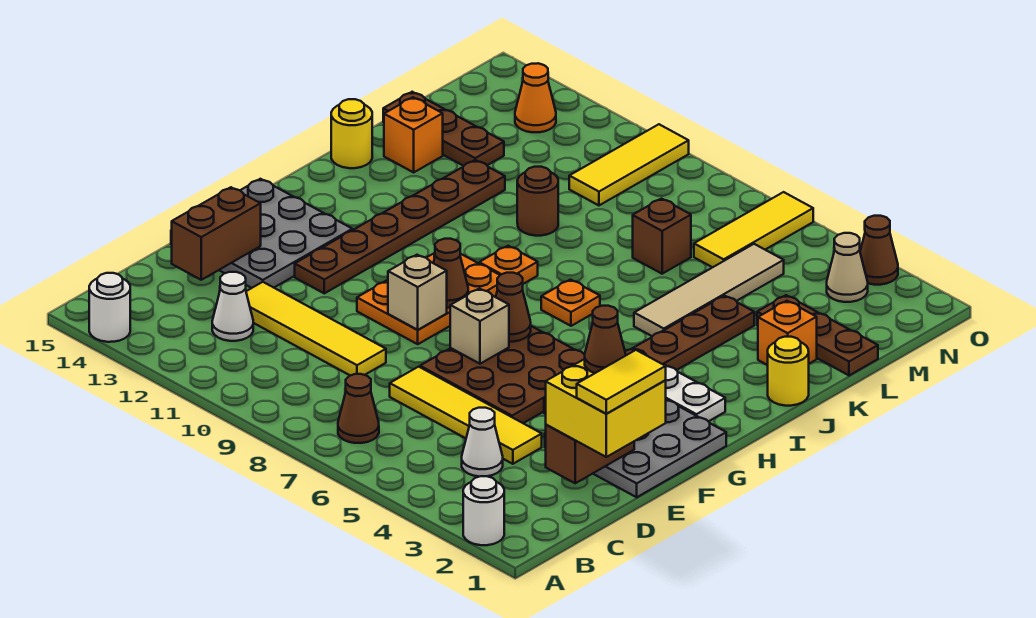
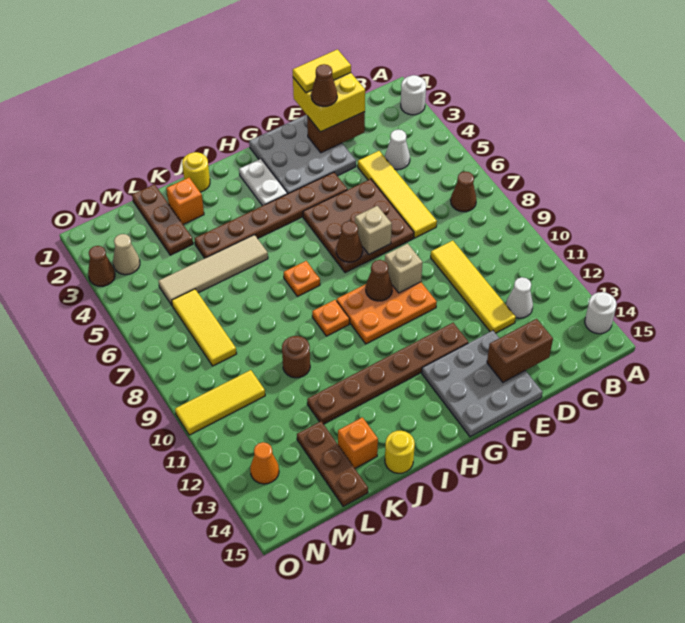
brown 1x1 brick [633,199,691,274] -> none
yellow 1x3 tile [694,192,813,267] -> yellow 1x3 tile turned to [172,289,237,366]

